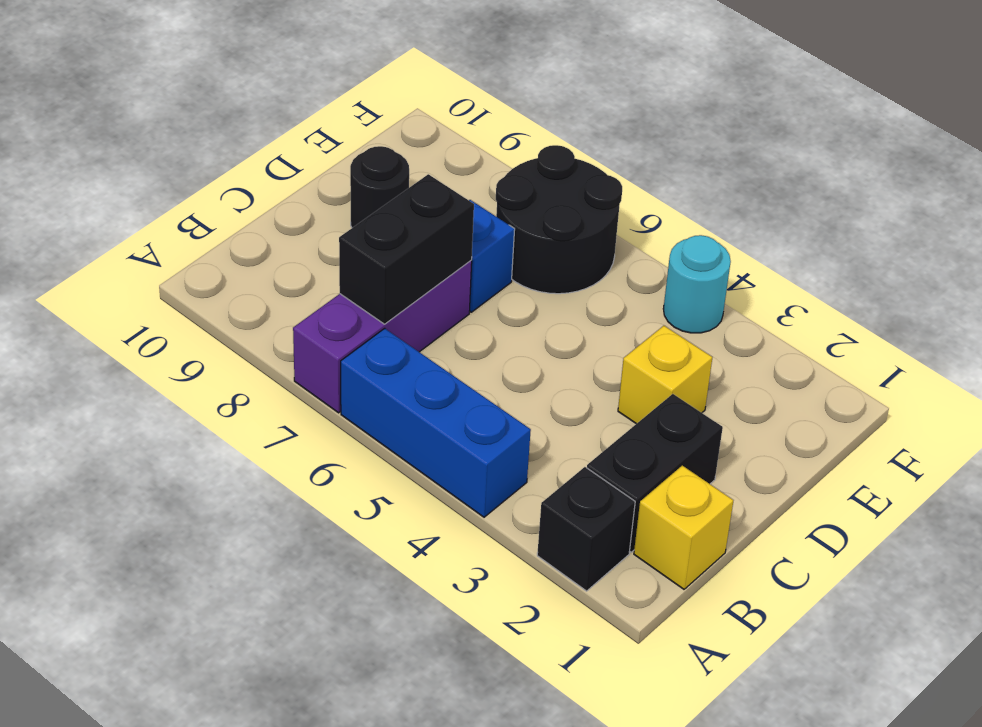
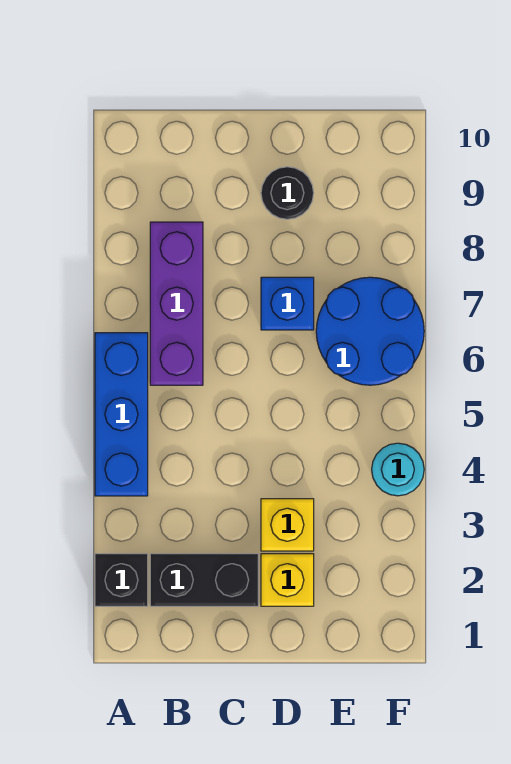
purple 1x3 brick [293,261,472,413] -> purple 1x3 brick turned to [150,222,203,385]
yellow 1x1 brick [634,466,733,589] -> yellow 1x1 brick moved to [261,554,314,606]
black 1x2 brick [339,174,474,324] -> none
black 2x2 round brick [496,145,622,294] -> blue 2x2 round brick [316,277,424,385]

